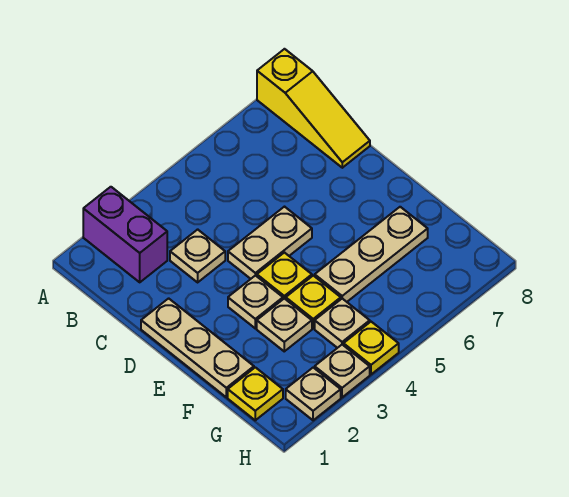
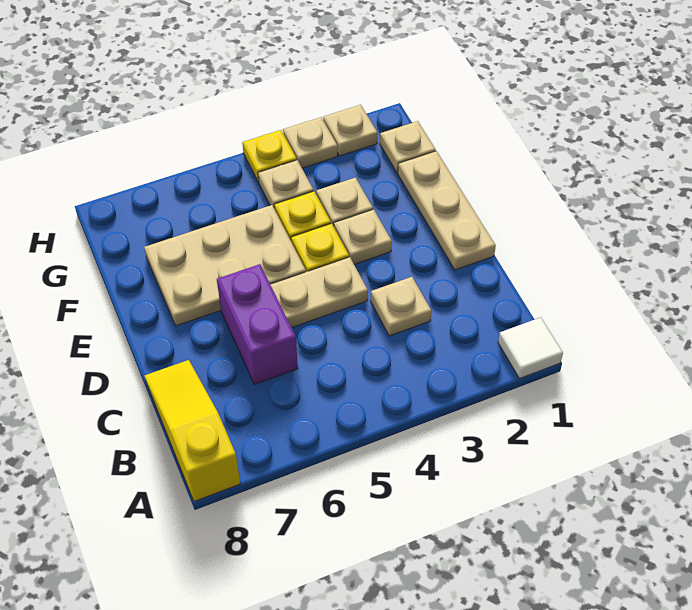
none -> white 1x1 tile [498,317,563,379]
purple 1x2 brick [83,187,167,282] -> purple 1x2 brick moved to [217,264,298,385]
tan 1x3 plate [315,207,428,302] -> tan 2x3 plate [144,205,306,326]
yellow 1x1 plate [228,367,283,420] -> tan 1x1 plate [380,121,436,173]

